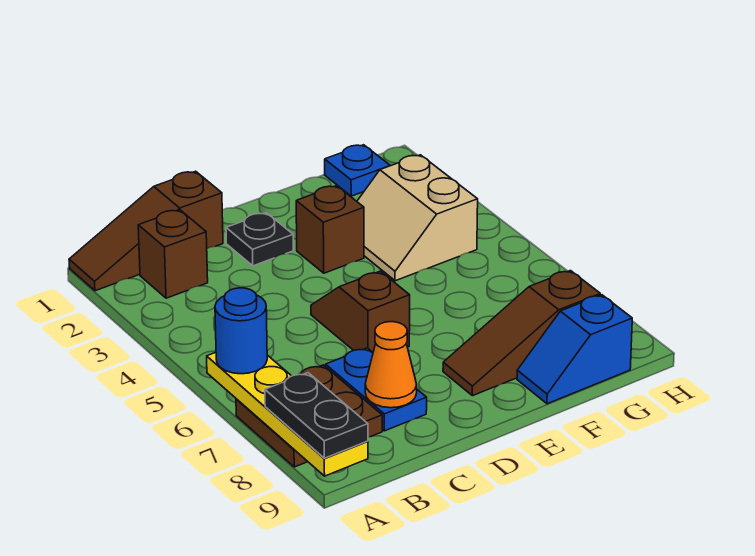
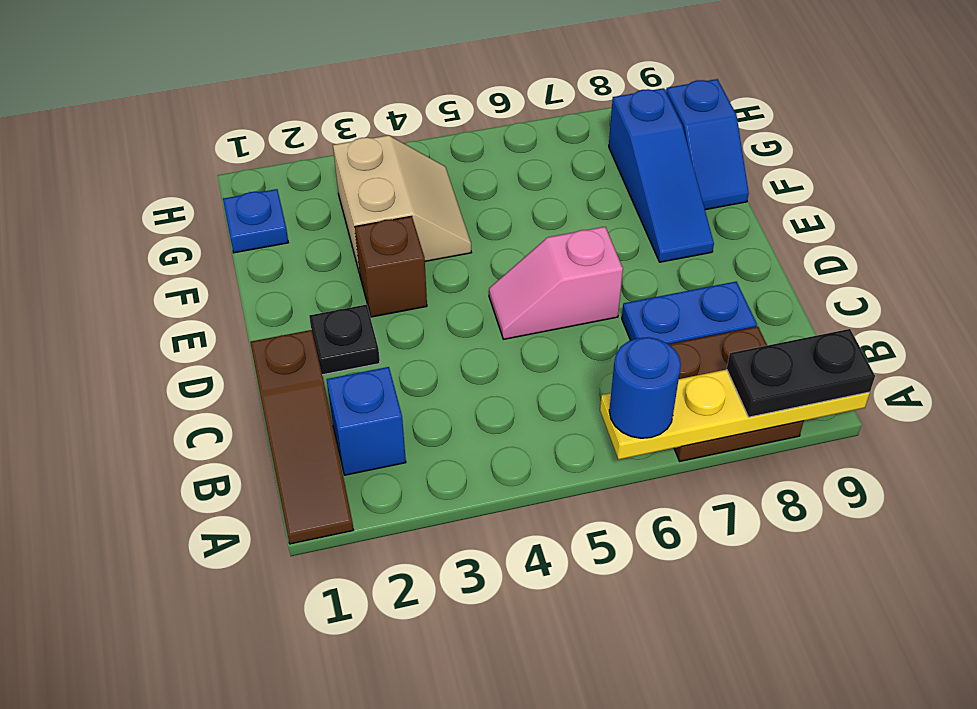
brown 1x1 brick [138,210,208,298] -> blue 1x1 brick [327,367,406,475]
orange 1x1 cone [365,322,417,408] -> none
brown 1x2 slope [311,271,410,352] -> pink 1x2 slope [489,227,623,339]
brown 1x3 slope [443,271,600,396] -> blue 1x3 slope [609,88,714,262]
tan 2x2 slope [357,155,478,281] -> tan 2x2 slope turned to [333,135,472,273]

